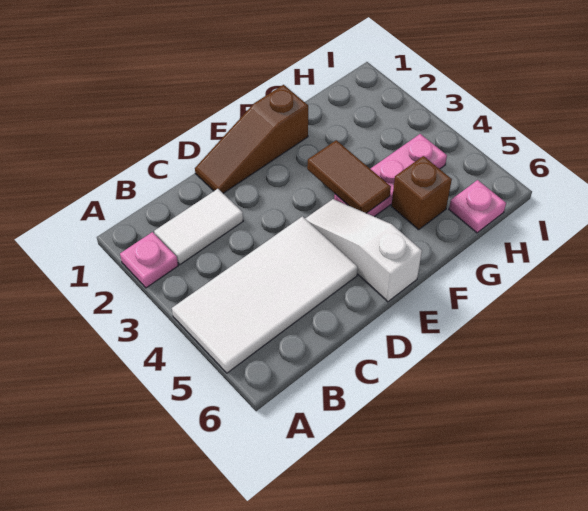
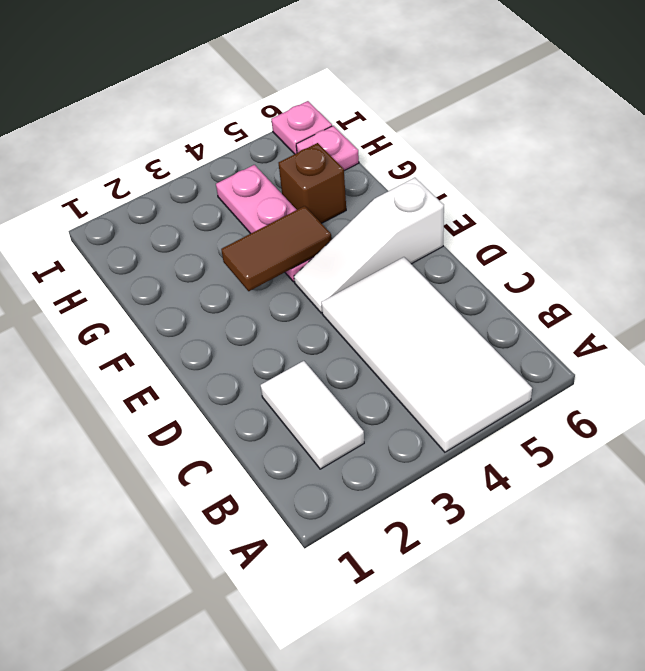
pink 1x1 plate [120,232,178,288] -> pink 1x1 plate moved to [271,101,332,154]
brown 1x3 slope [195,85,308,193] -> none

